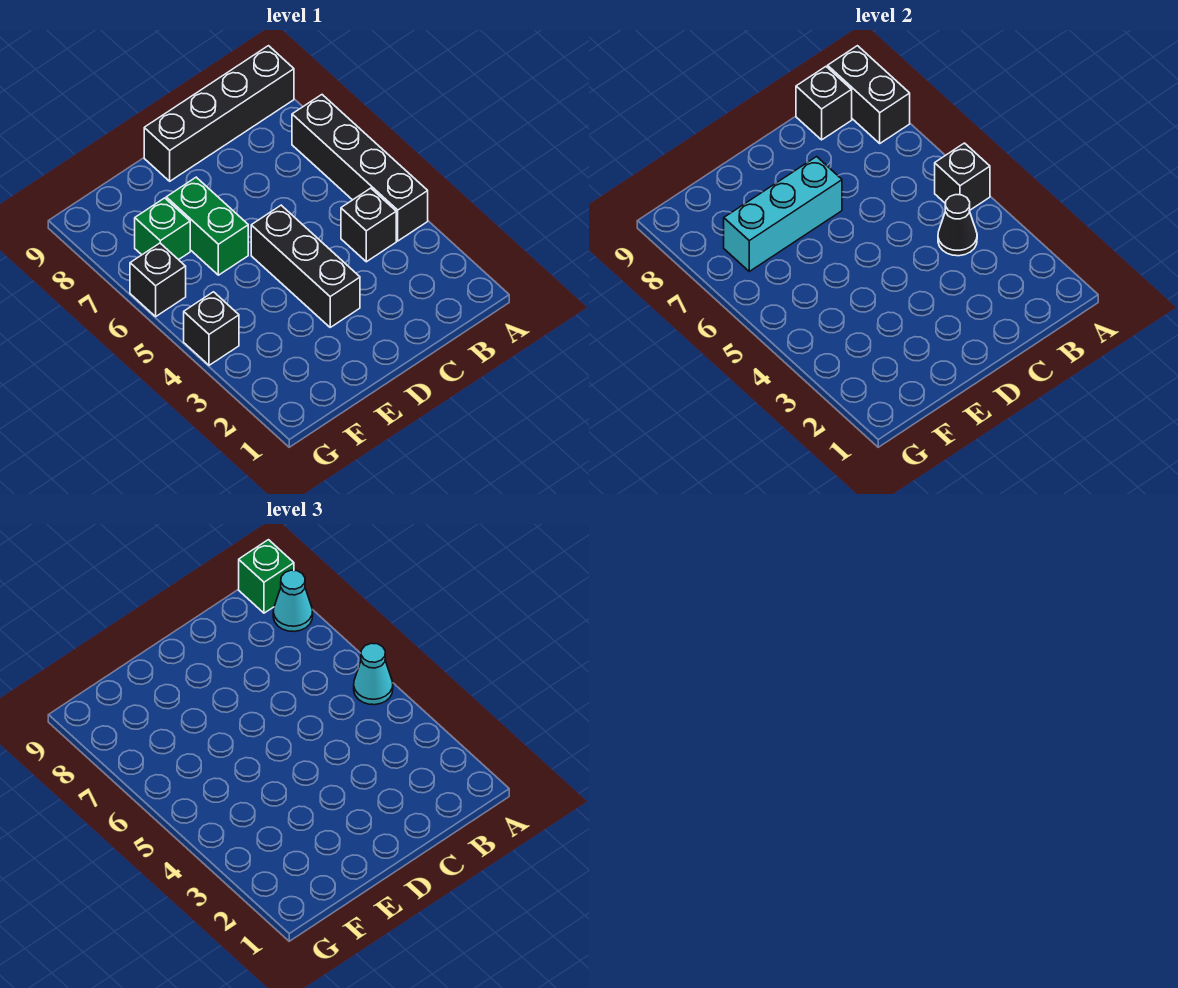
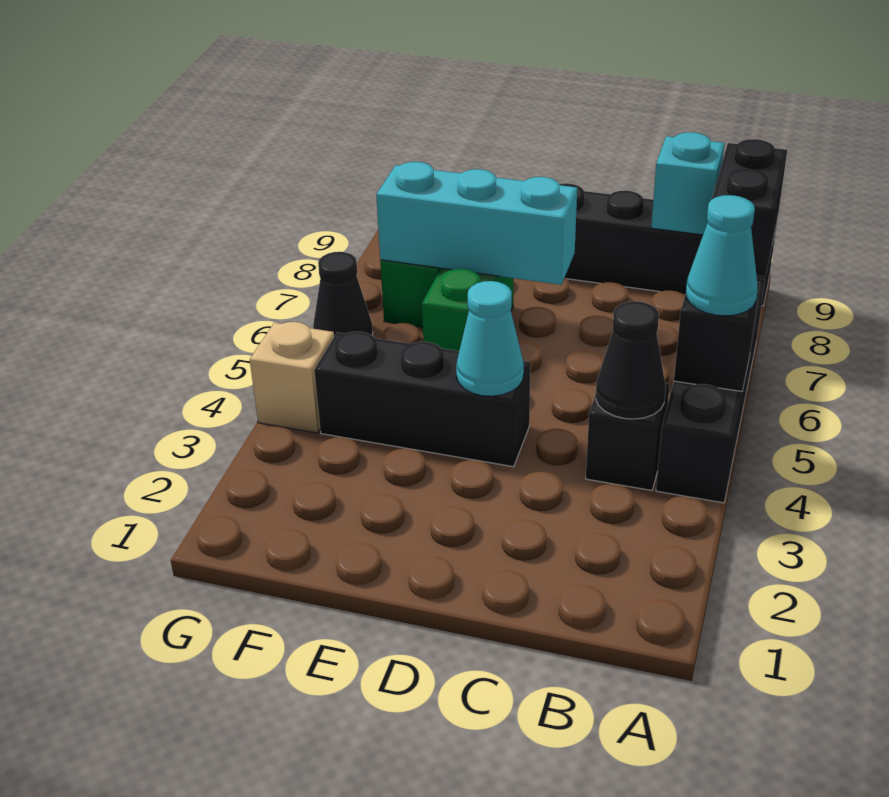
cyan 1x1 cone [273,570,313,632] -> cyan 1x1 cone moved to [456,281,524,396]
green 1x1 brick [239,540,294,613] -> none
black 1x1 brick [796,67,852,140] -> cyan 1x1 brick [651,132,725,235]
black 1x3 brick [251,205,360,327] -> black 1x3 brick turned to [314,332,531,467]
black 1x1 brick [184,292,239,365] -> tan 1x1 brick [250,322,334,433]
black 1x1 brick [130,243,186,316] -> black 1x1 cone [313,252,373,336]

